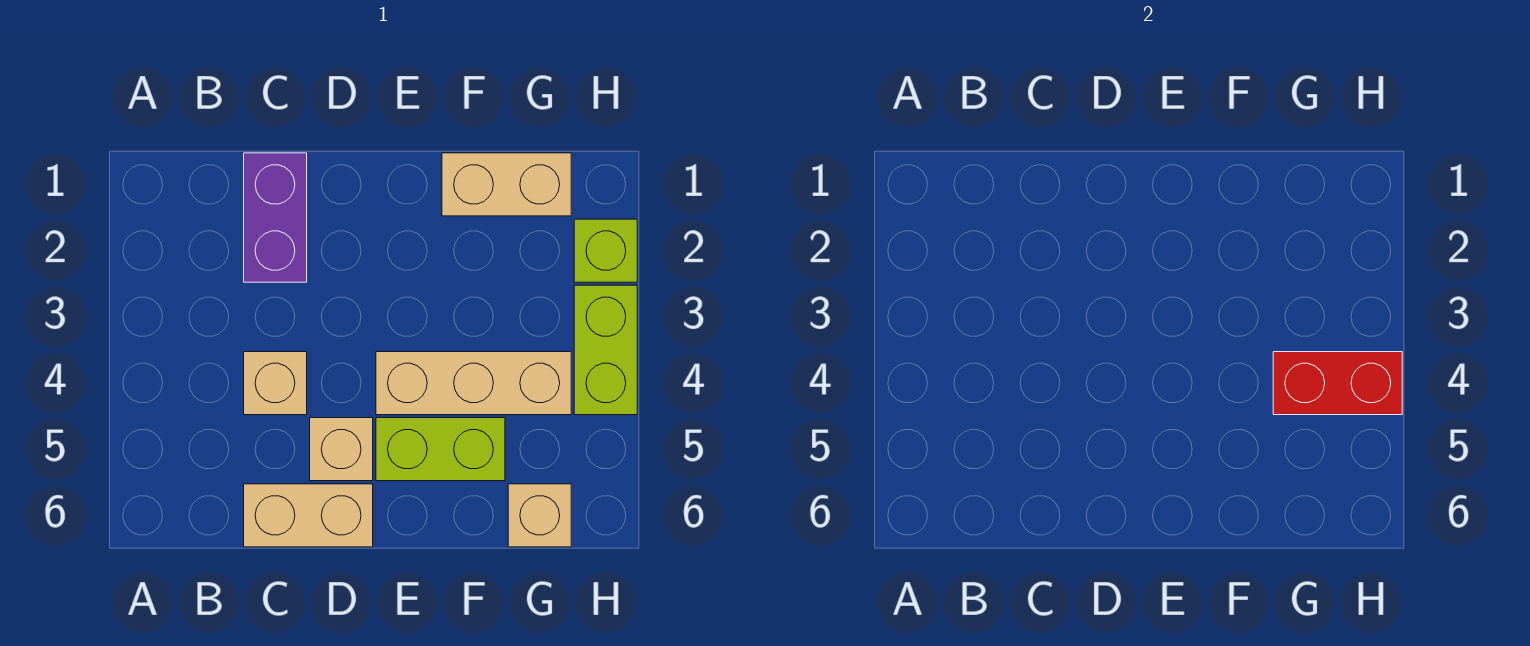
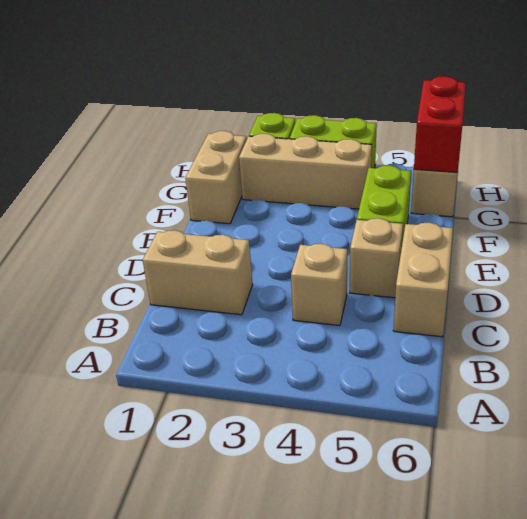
purple 1x2 brick [244,153,307,282] -> tan 1x2 brick [143,230,253,315]
tan 1x3 brick [376,352,571,415] -> tan 1x3 brick turned to [239,134,372,209]
red 1x2 brick [1273,352,1402,415] -> red 1x2 brick moved to [414,76,466,172]

